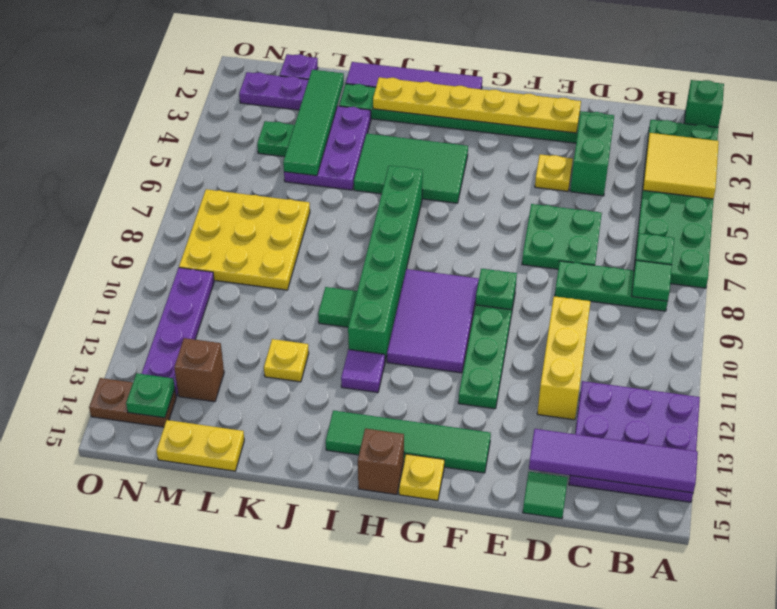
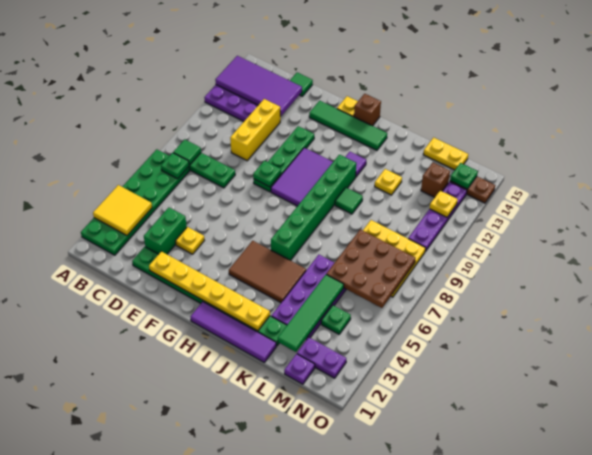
green 1x1 brick [684,80,724,127] -> none
purple 1x4 tile [529,429,698,493] -> purple 2x4 tile [215,56,302,116]
green 2x2 plate [522,204,602,269] -> none
green 2x3 tile [354,134,468,203] -> brown 2x3 tile [229,241,306,303]
purple 2x3 plate [284,106,371,190] -> purple 2x4 plate [271,255,346,339]
none -> brown 3x3 plate [326,229,415,308]
none -> yellow 1x1 plate [430,191,458,217]

